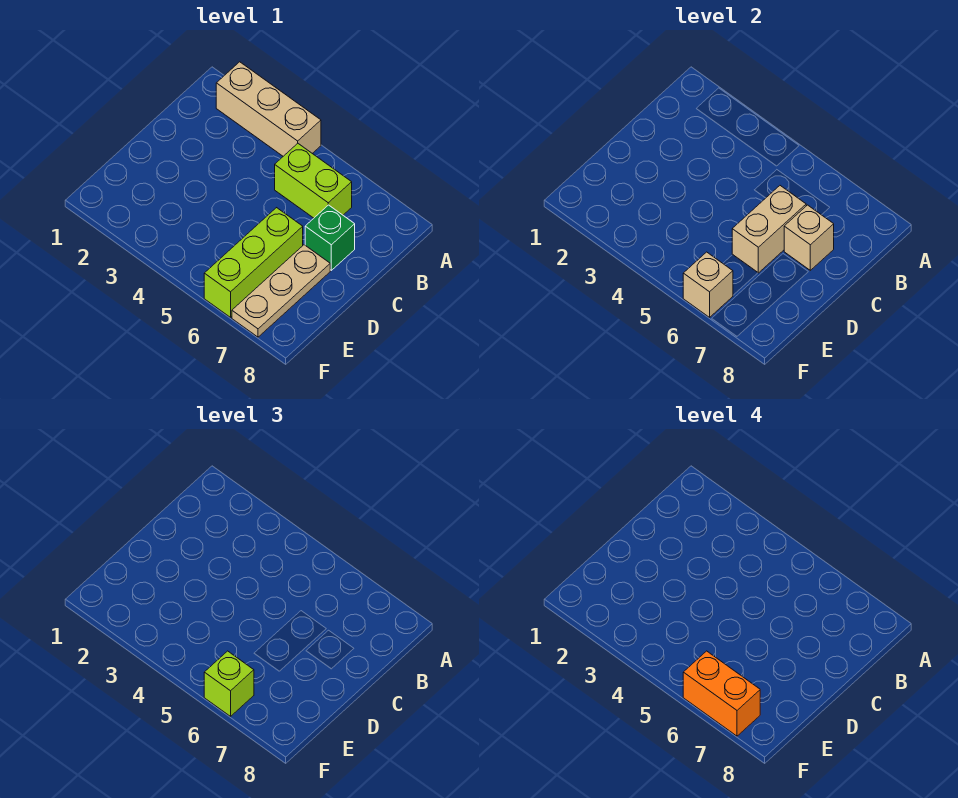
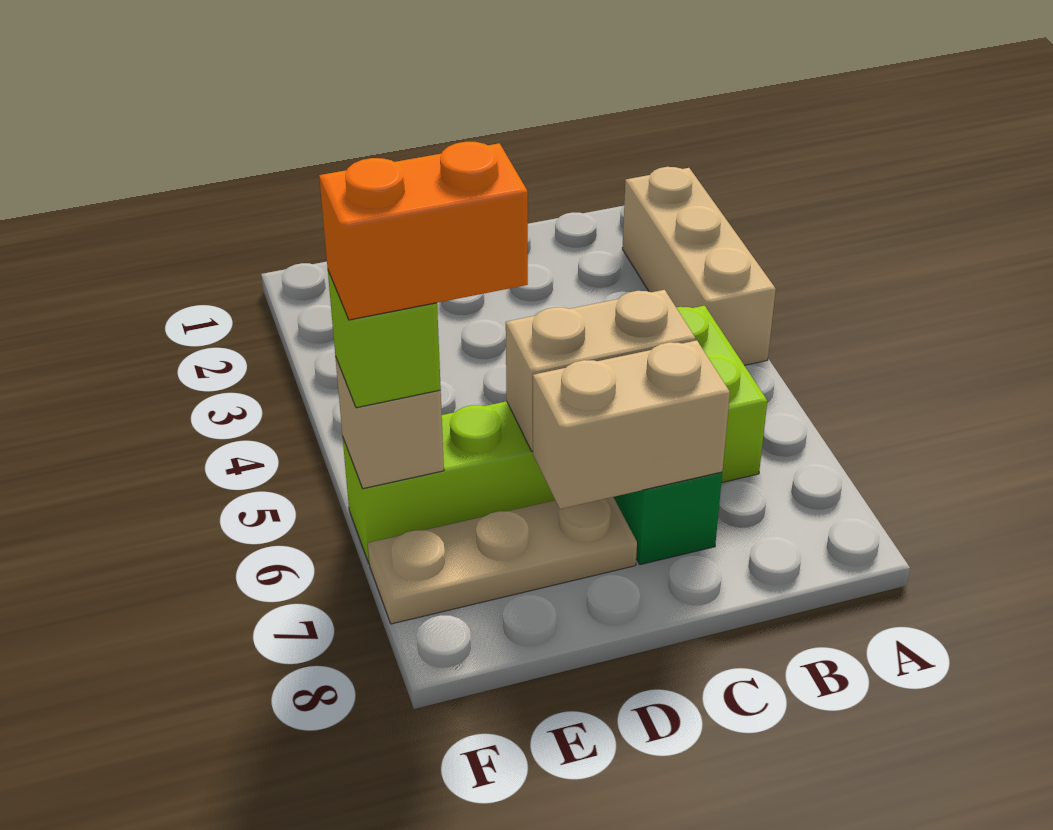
tan 1x1 brick [784,205,834,270] -> tan 1x2 brick [533,340,730,509]
orange 1x2 brick [683,651,760,736] -> orange 1x2 brick turned to [319,142,528,320]

